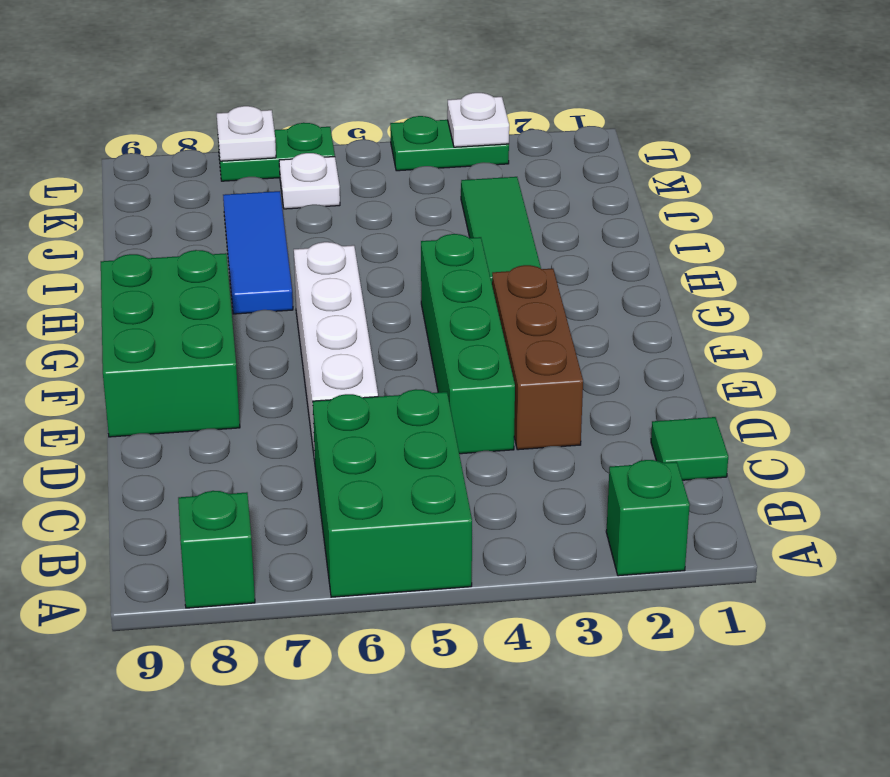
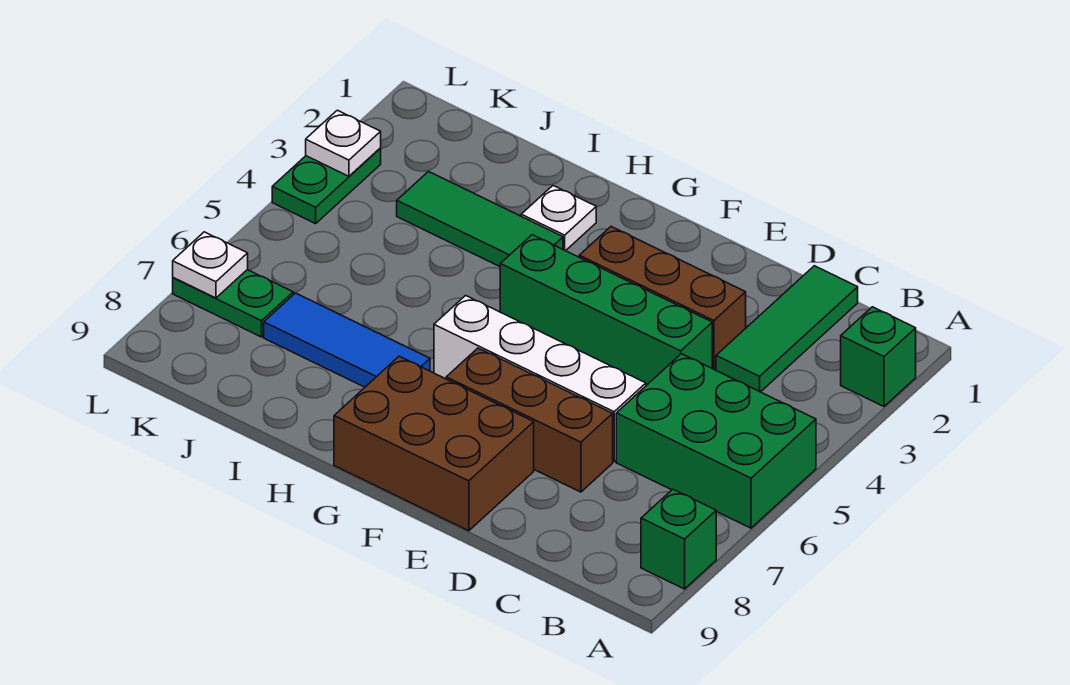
green 1x1 tile [651,417,728,480] -> green 1x3 tile [716,266,858,392]
none -> brown 1x3 brick [446,348,613,492]
green 2x3 brick [101,250,240,437] -> brown 2x3 brick [334,356,534,531]
white 1x1 plate [279,153,340,209] -> white 1x1 plate moved to [521,186,596,251]
green 1x2 plate [218,123,335,181] -> green 1x2 plate turned to [173,270,293,337]

